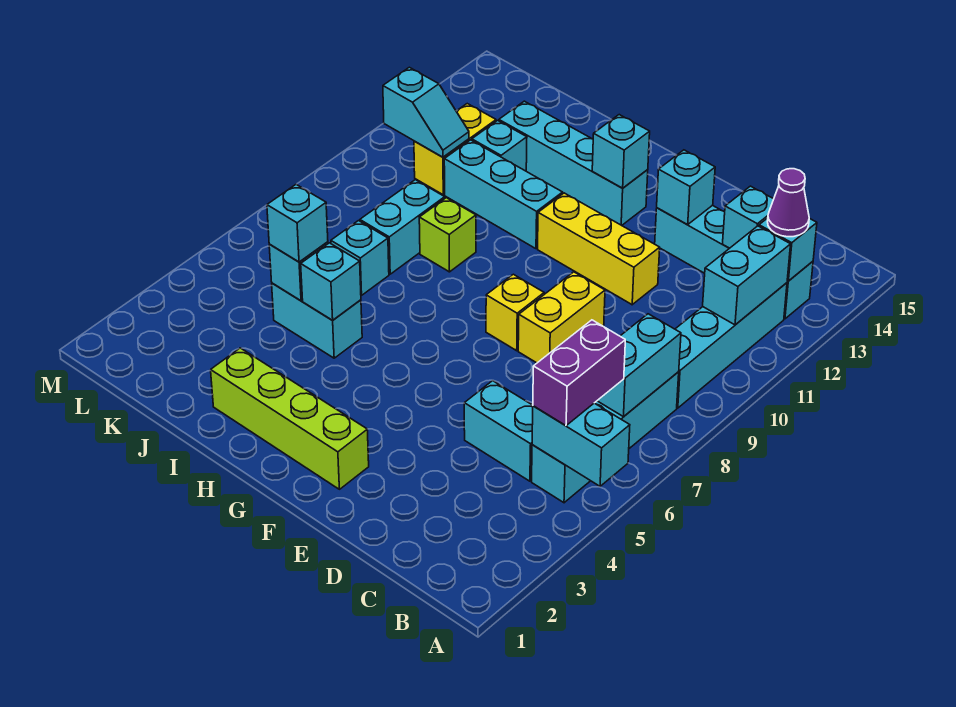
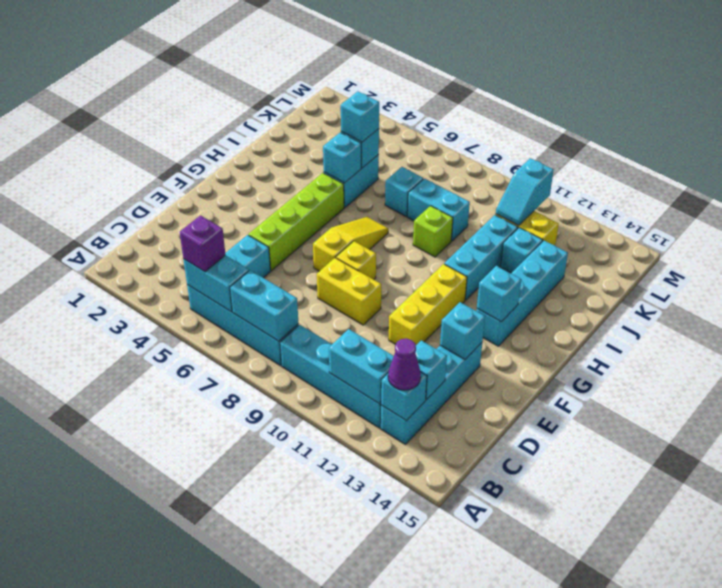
cyan 1x2 brick [532,403,630,486] -> cyan 1x2 brick turned to [183,255,249,312]
purple 1x2 brick [533,320,625,426] -> purple 1x1 brick [180,216,225,272]
lime 1x4 brick [211,348,369,489] -> lime 1x4 brick moved to [249,173,344,271]
none -> yellow 1x3 slope [313,217,388,271]

